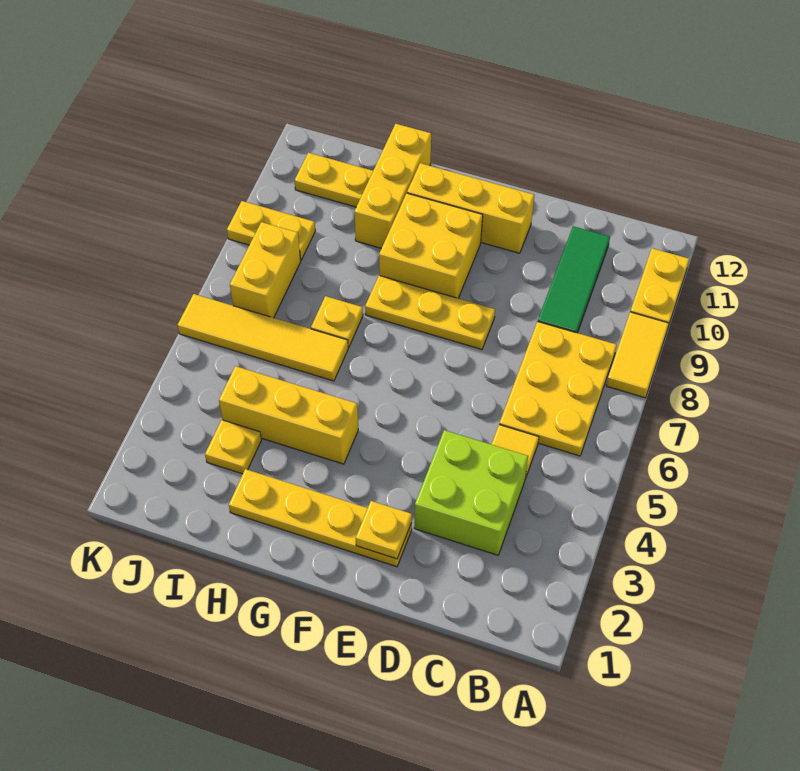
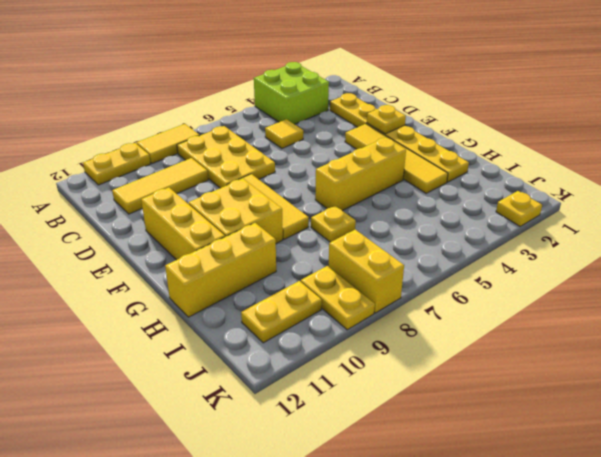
yellow 2x3 plate [499,322,617,456] -> yellow 2x3 plate turned to [177,126,275,188]
lime 2x2 brick [414,430,528,555] -> lime 2x2 brick moved to [254,62,329,124]
green 1x3 tile [538,226,610,333] -> yellow 1x3 tile [112,158,208,214]
yellow 1x4 plate [229,469,412,567] -> yellow 1x6 plate [330,93,469,182]
yellow 1x3 plate [365,275,495,349] -> yellow 1x3 tile [227,174,309,239]
yellow 1x3 brick [219,366,358,464] -> yellow 1x3 brick turned to [315,137,406,211]
yellow 1x4 tile [178,294,348,381] -> yellow 1x4 tile moved to [345,124,448,193]
yellow 1x1 plate [205,420,261,474] -> yellow 1x1 plate moved to [496,191,542,226]
yellow 1x2 plate [295,153,373,207] -> yellow 1x2 plate turned to [241,281,322,343]
yellow 1x2 brick [230,222,301,318] -> yellow 1x2 brick turned to [329,230,404,313]

